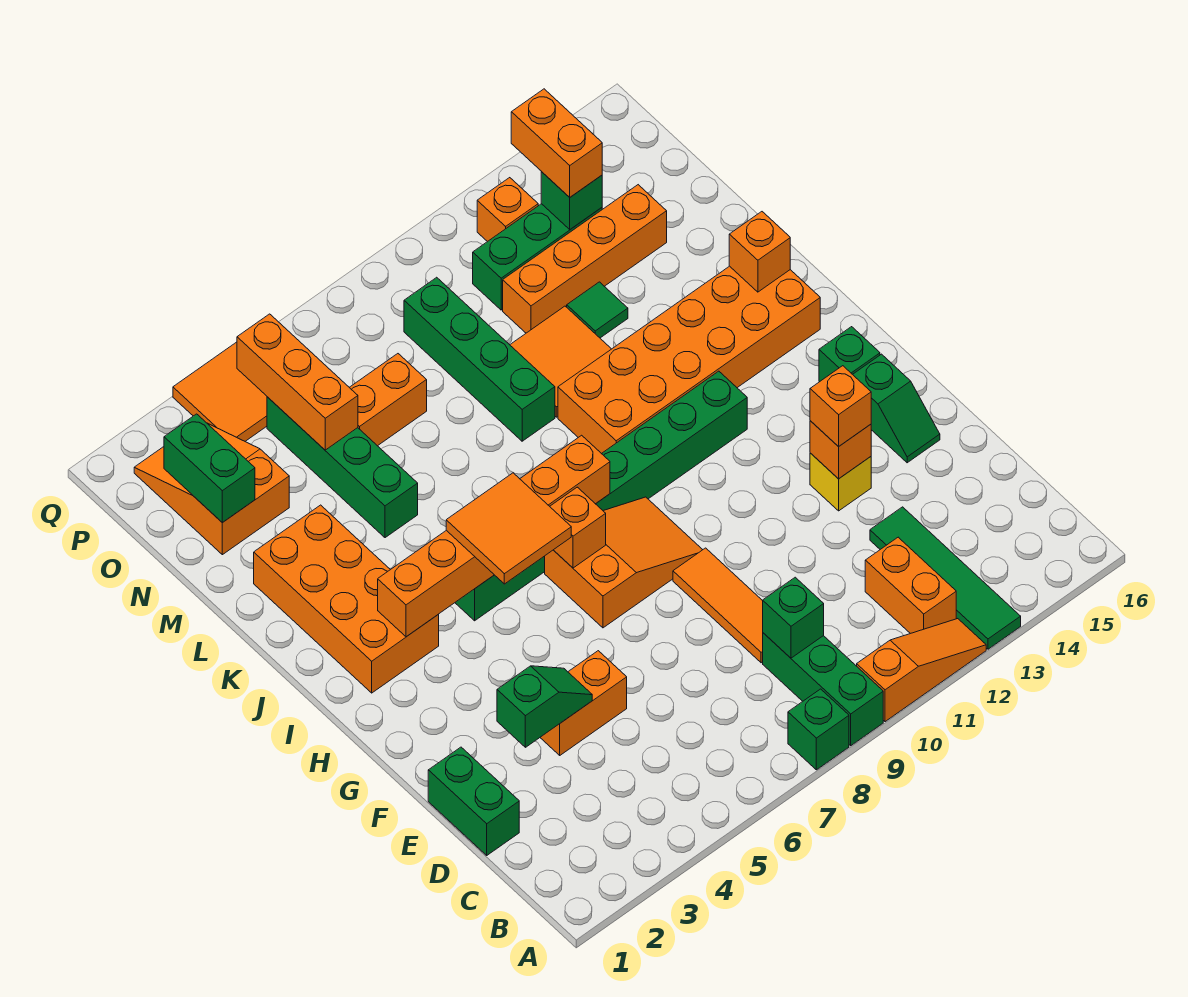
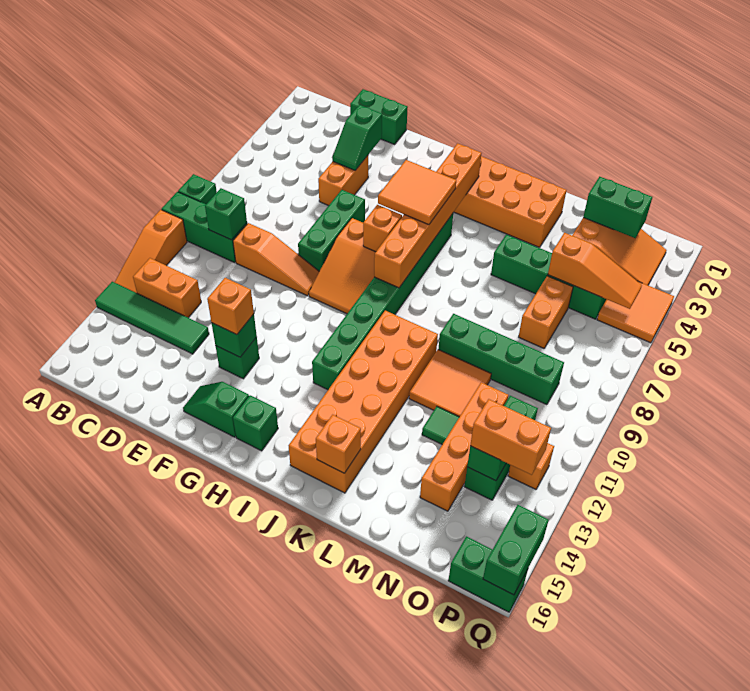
orange 1x3 tile [673,548,763,663] -> orange 1x3 slope [233,223,319,296]
none -> green 1x3 brick [298,190,365,271]
yellow 1x1 brick [810,453,871,511] -> green 1x1 brick [216,337,259,379]
orange 1x1 brick [810,421,871,479] -> green 1x1 brick [212,314,257,357]
orange 1x3 brick [237,314,358,450] -> orange 1x3 slope [548,233,642,309]
none -> green 1x2 brick [448,536,528,612]
none -> green 1x2 brick [483,505,549,595]

